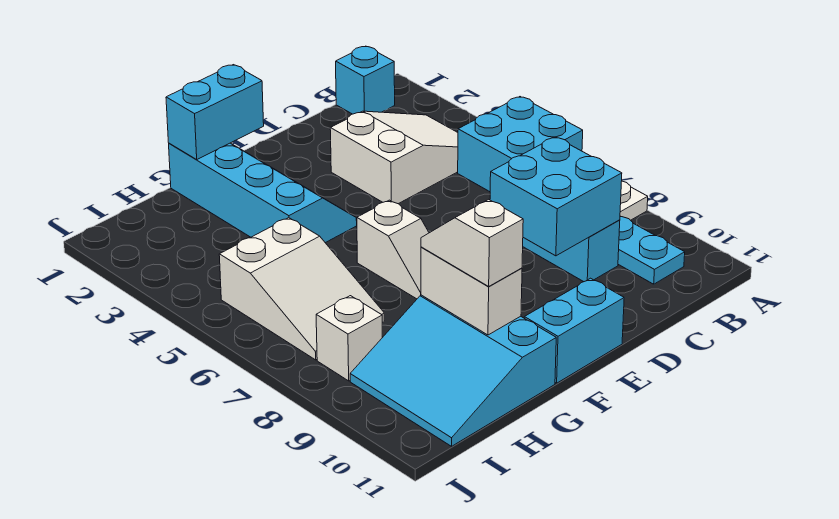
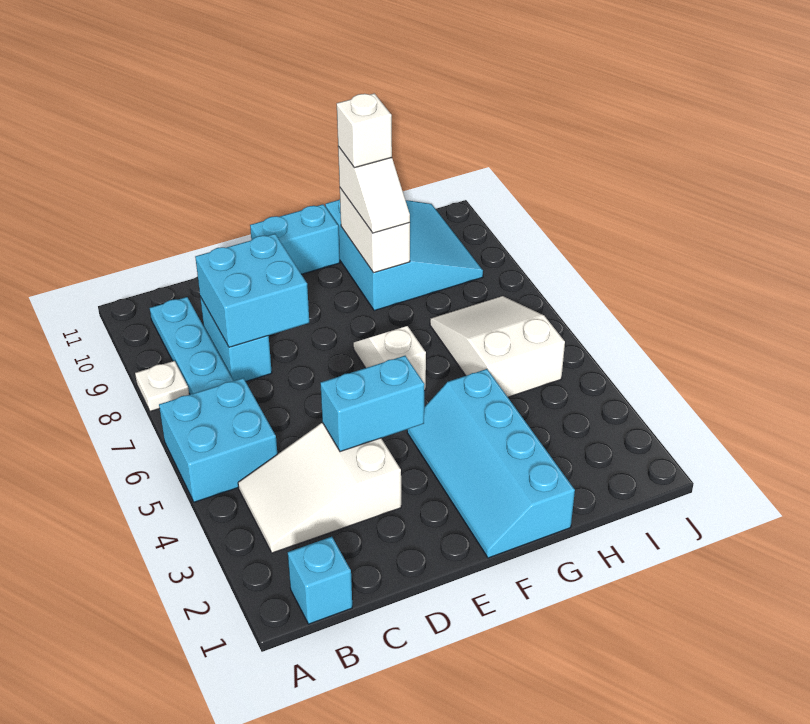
cyan 1x2 brick [166,65,264,159] -> cyan 1x2 brick moved to [320,356,425,452]
white 1x1 brick [316,296,382,381] -> white 1x1 brick moved to [337,93,392,168]

